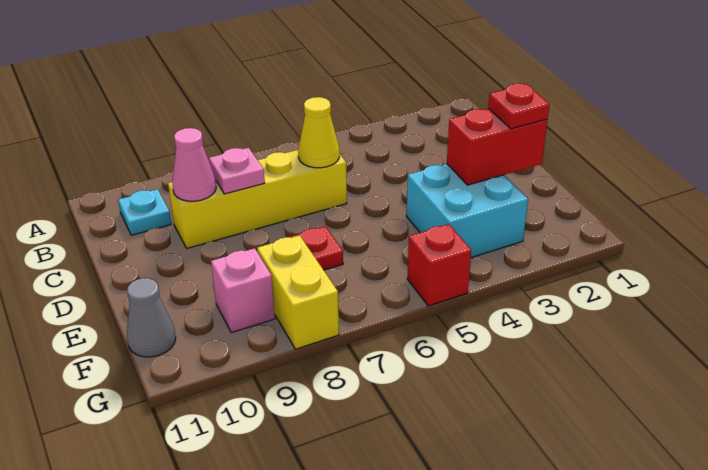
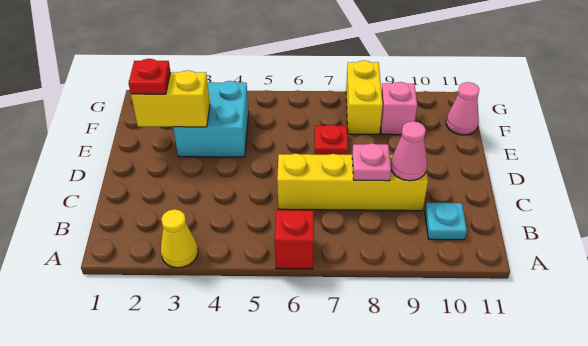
yellow 1x1 cone [298,97,339,168] -> yellow 1x1 cone moved to [161,209,198,268]
red 1x2 brick [447,109,547,185] -> yellow 1x2 brick [131,70,210,127]
grey 1x1 cone [127,278,176,357] -> pink 1x1 cone [446,82,479,135]
red 1x1 brick [407,224,471,306] -> red 1x1 brick moved to [275,210,314,269]

